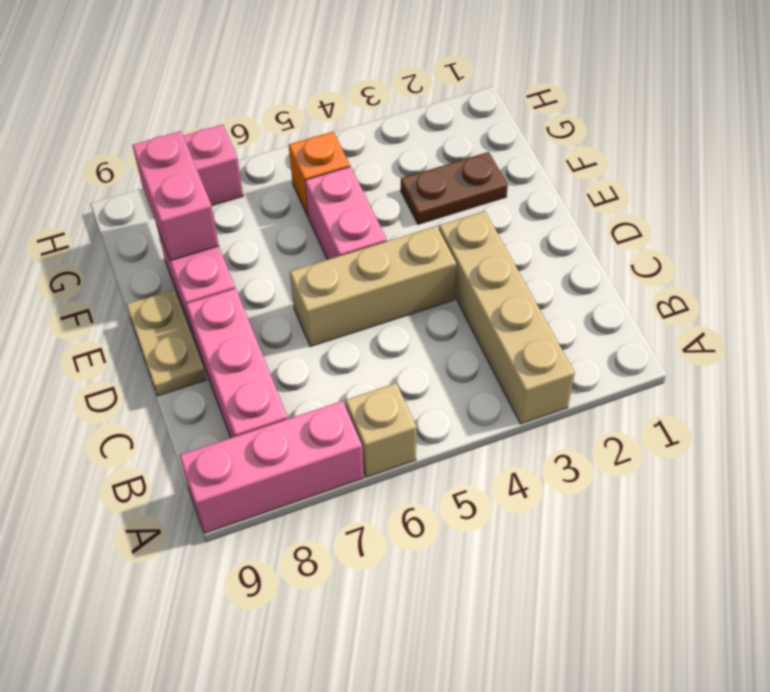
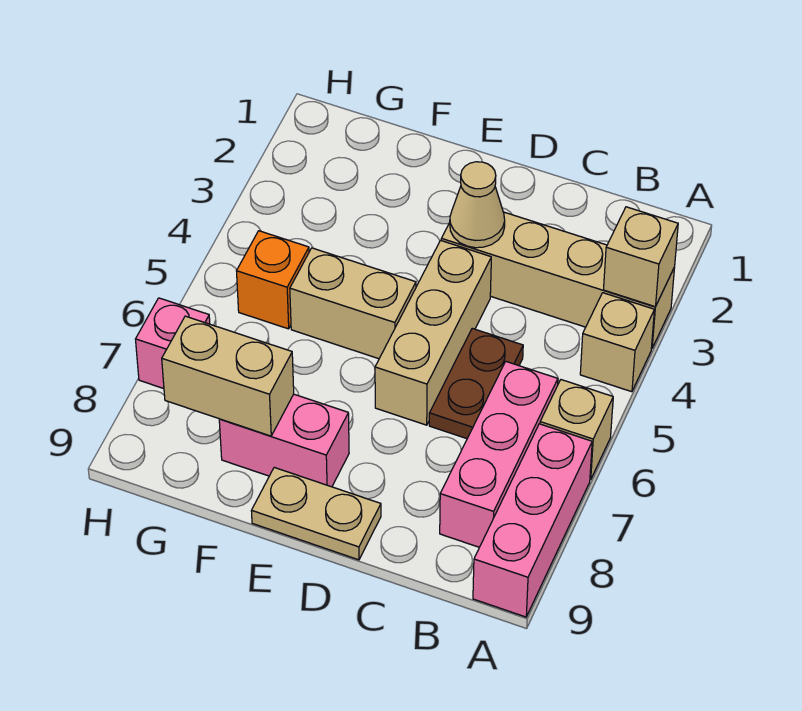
none -> tan 1x1 brick [604,207,678,307]
none -> tan 1x1 brick [580,293,654,392]
pink 1x3 brick [186,288,288,438] -> pink 1x3 brick turned to [440,362,558,547]
none -> tan 1x1 cone [450,162,505,248]
pink 1x2 brick [305,167,387,260] -> tan 1x2 brick [290,248,416,359]
brown 1x2 plate [401,152,508,224] -> brown 1x2 plate moved to [429,328,523,439]
pink 1x2 brick [132,131,219,261] -> tan 1x2 brick [162,316,294,436]

